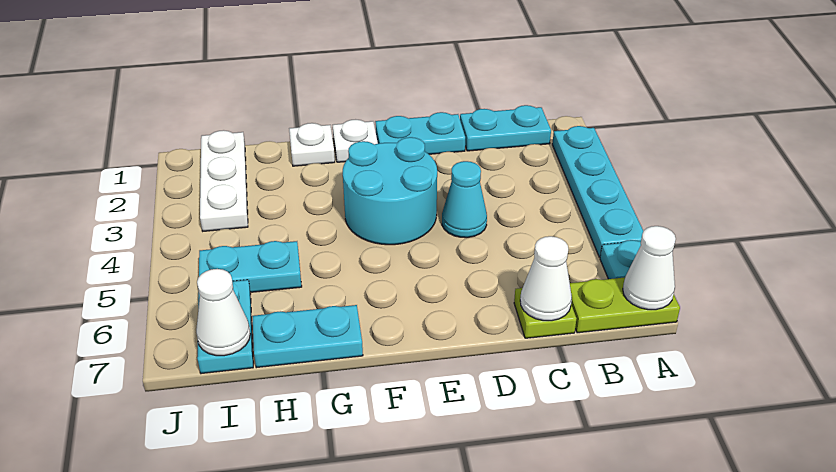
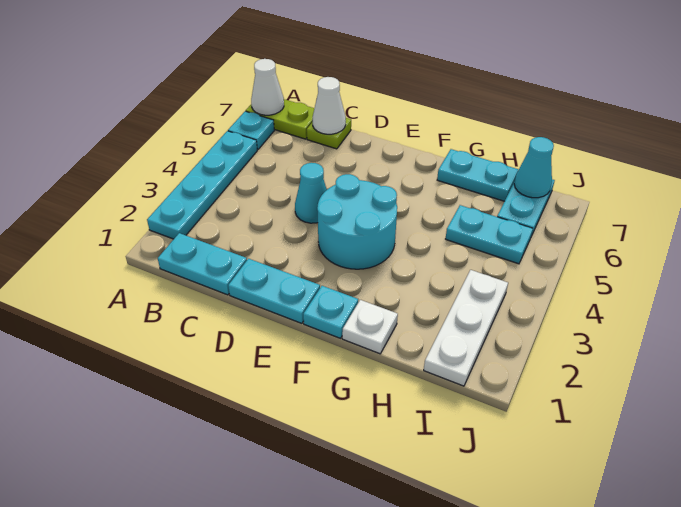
white 1x1 plate [333,120,378,162] -> cyan 1x1 plate [303,286,358,338]
white 1x1 cone [196,269,250,356] -> cyan 1x1 cone [514,137,554,198]

